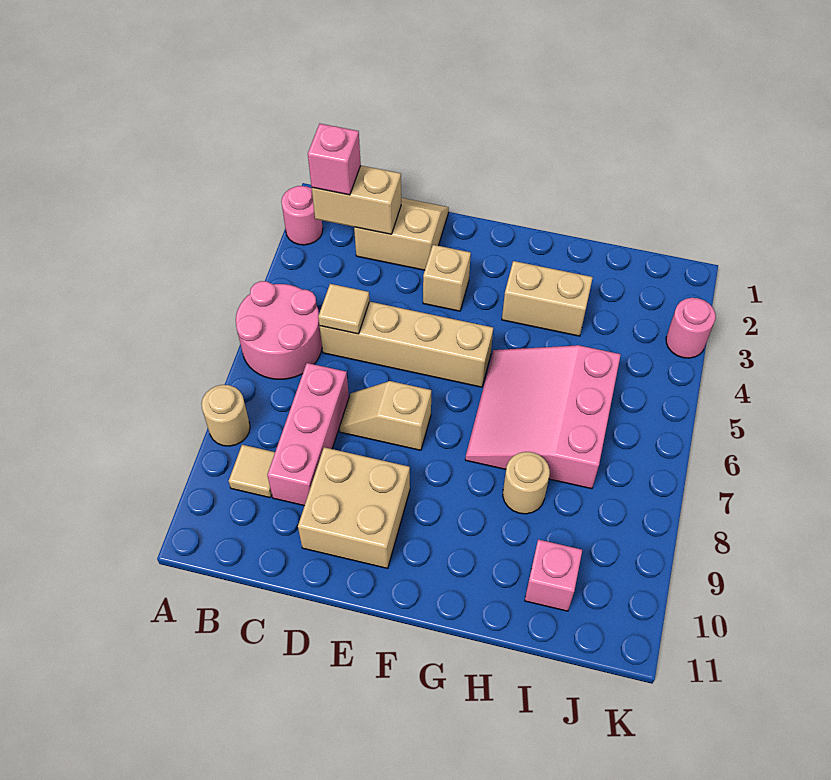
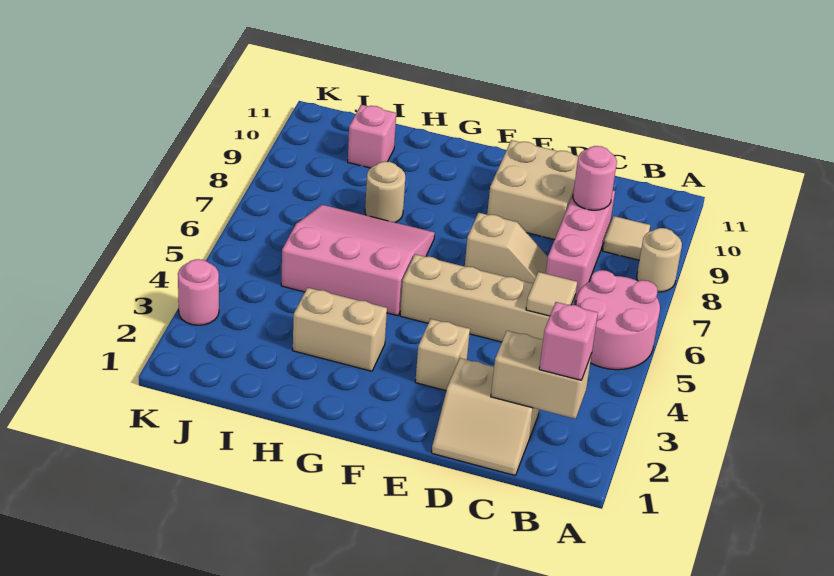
pink 1x1 round brick [281,186,323,245] -> pink 1x1 round brick moved to [573,146,617,210]
pink 3x3 slope [465,345,621,489] -> pink 3x3 slope turned to [281,205,435,316]

